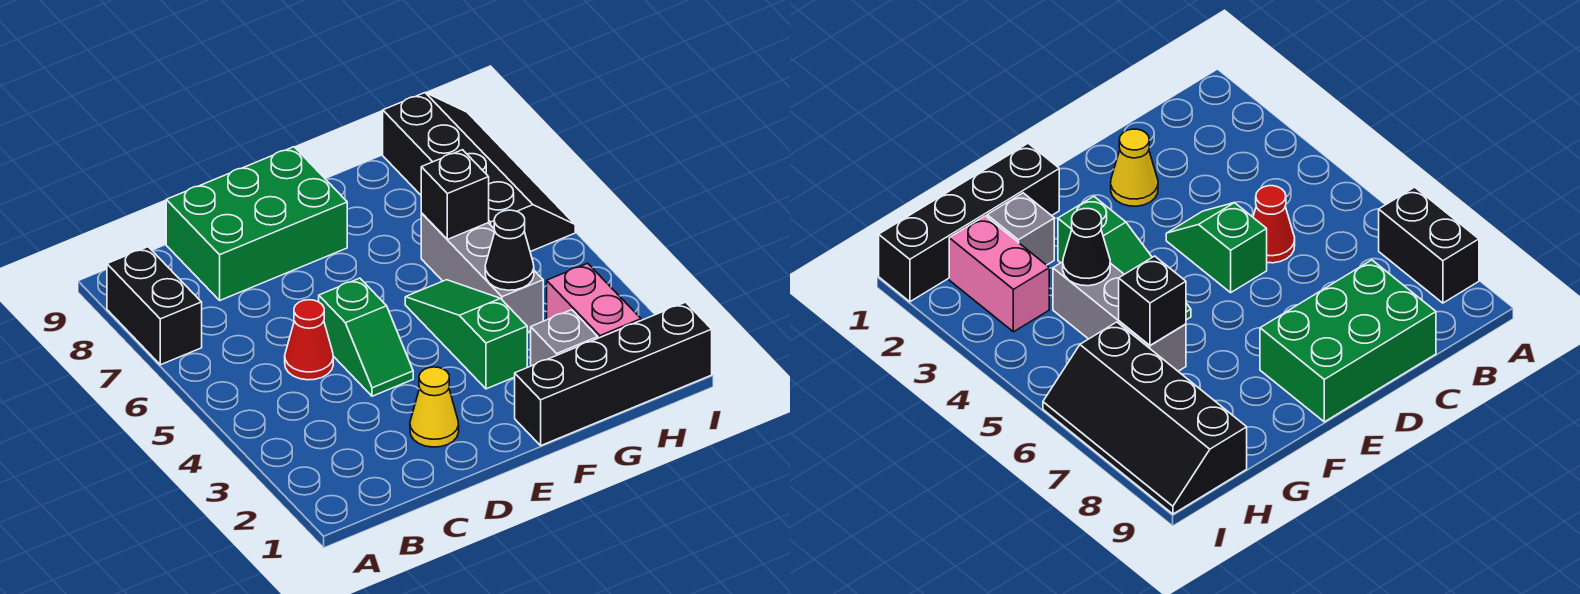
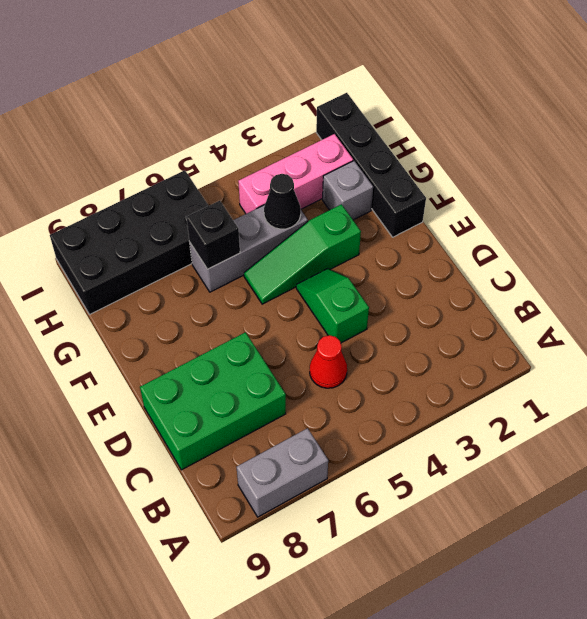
black 1x2 brick [107,247,202,365] -> grey 1x2 brick [237,428,328,517]
green 2x3 brick [166,147,347,300] -> green 2x3 brick turned to [140,332,286,470]
yellow 1x1 cone [410,367,459,447] -> none
green 1x2 slope [319,278,413,396] -> green 1x2 slope turned to [296,269,369,343]
pink 1x2 brick [547,263,641,338] -> pink 1x3 brick [238,134,353,214]
black 2x4 slope [383,93,575,252] -> black 2x4 brick [50,170,209,315]

